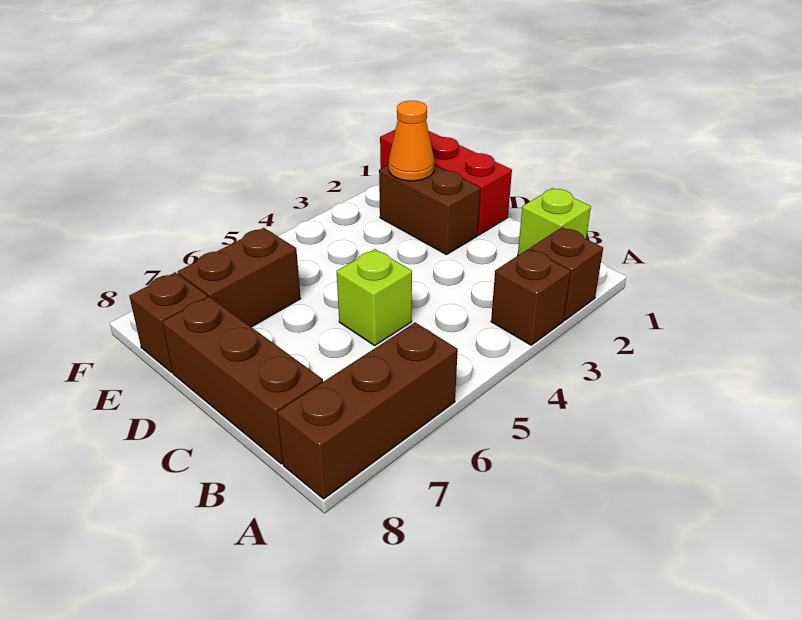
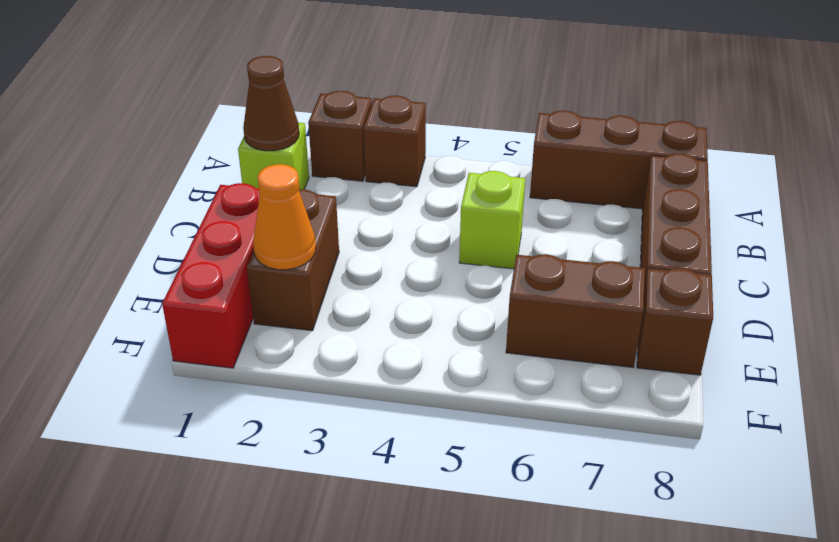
none -> brown 1x1 cone [243,56,299,151]

